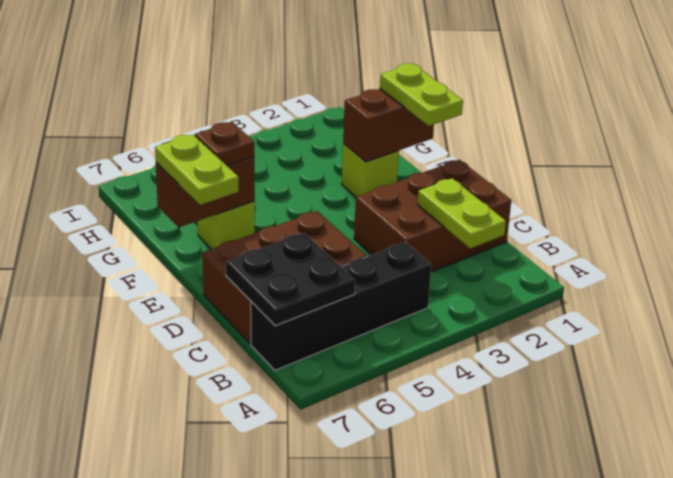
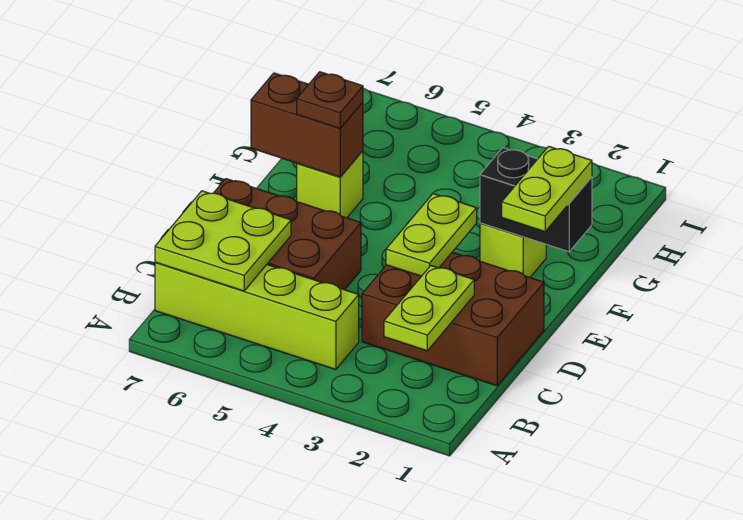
black 1x4 brick [251,242,431,370] -> lime 1x4 brick [155,262,359,370]
black 2x2 plate [226,233,355,326] -> lime 2x2 plate [155,191,291,291]
lime 1x2 plate [155,135,239,205] -> lime 1x2 plate moved to [386,194,477,276]
brown 1x2 brick [343,89,434,162] -> black 1x2 brick [480,148,592,252]

